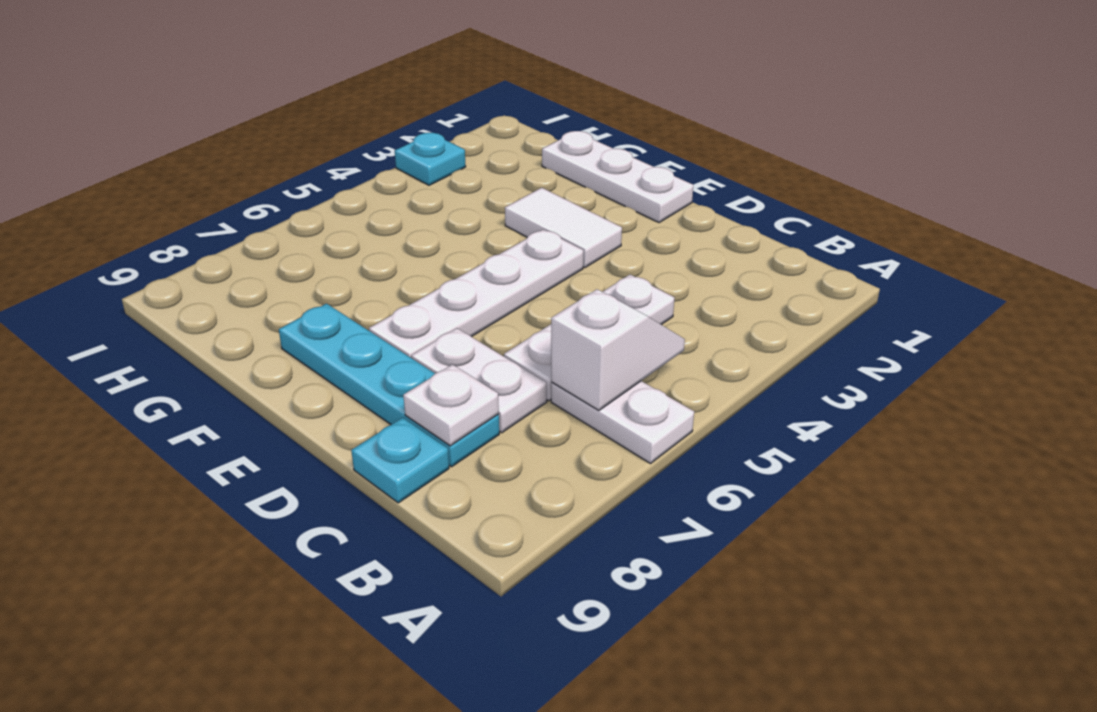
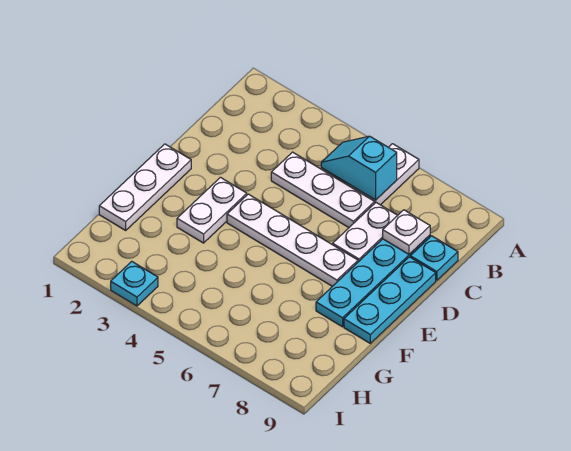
white 1x2 slope [551,289,685,410] -> cyan 1x2 slope [321,136,397,200]
none -> cyan 1x3 plate [344,257,436,343]
white 1x2 tile [505,188,622,268] -> white 1x2 plate [177,177,247,243]

